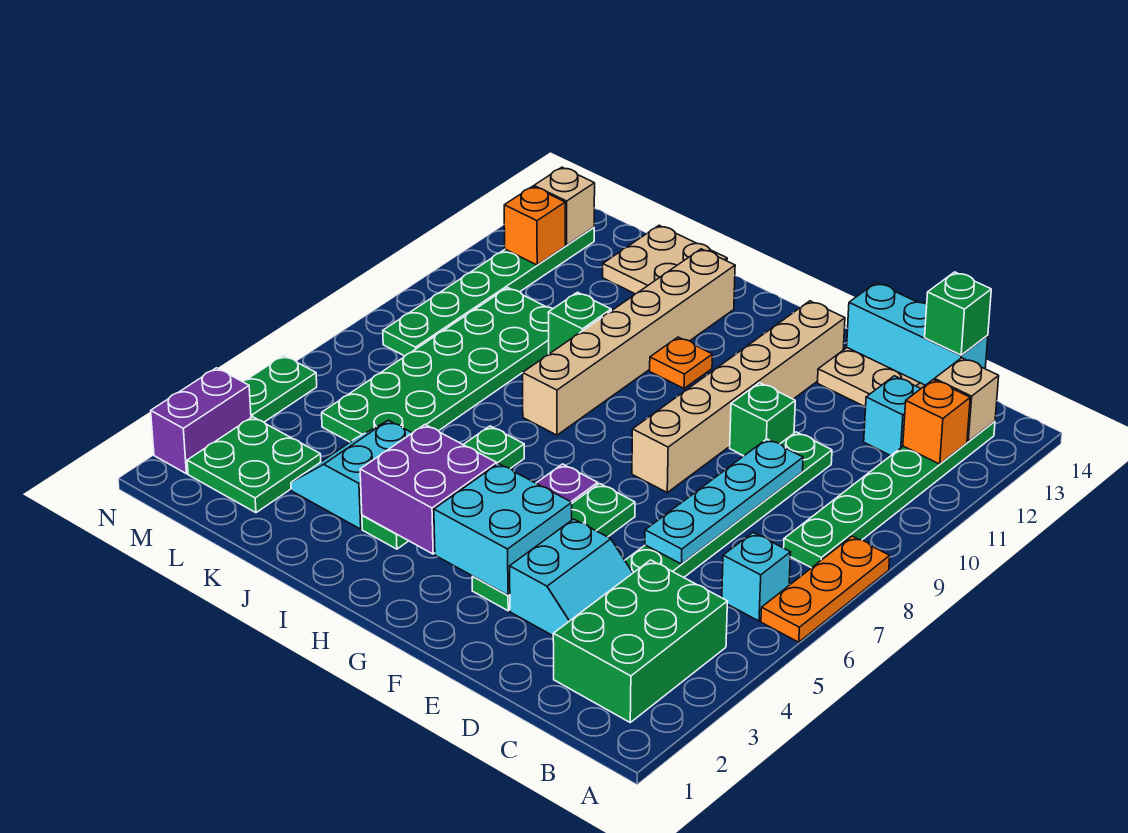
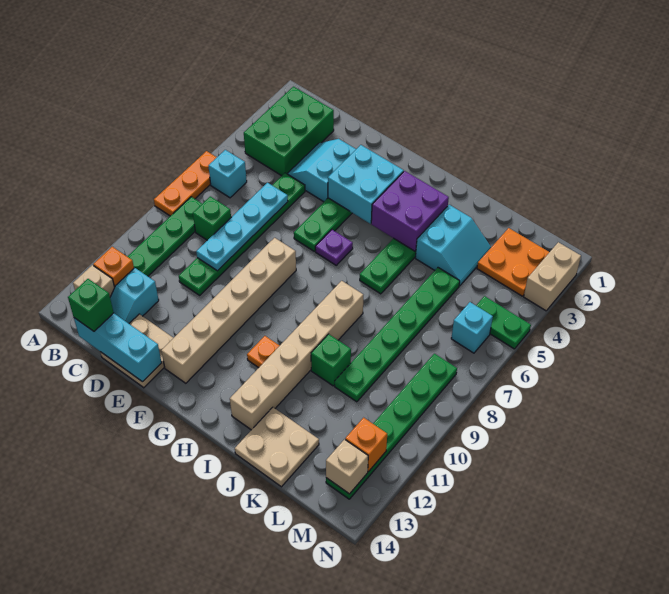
green 1x1 brick [730,383,795,456] -> green 1x1 brick moved to [193,196,231,240]
green 2x6 plate [322,288,553,442] -> green 1x6 plate [335,268,460,402]
green 2x2 plate [187,417,321,513] -> orange 2x2 plate [477,228,549,296]
none -> cyan 1x1 brick [451,302,493,353]
purple 1x2 brick [151,368,251,474] -> tan 1x2 brick [524,242,581,311]
green 1x2 plate [243,356,317,422] -> green 1x2 plate turned to [476,296,531,349]

